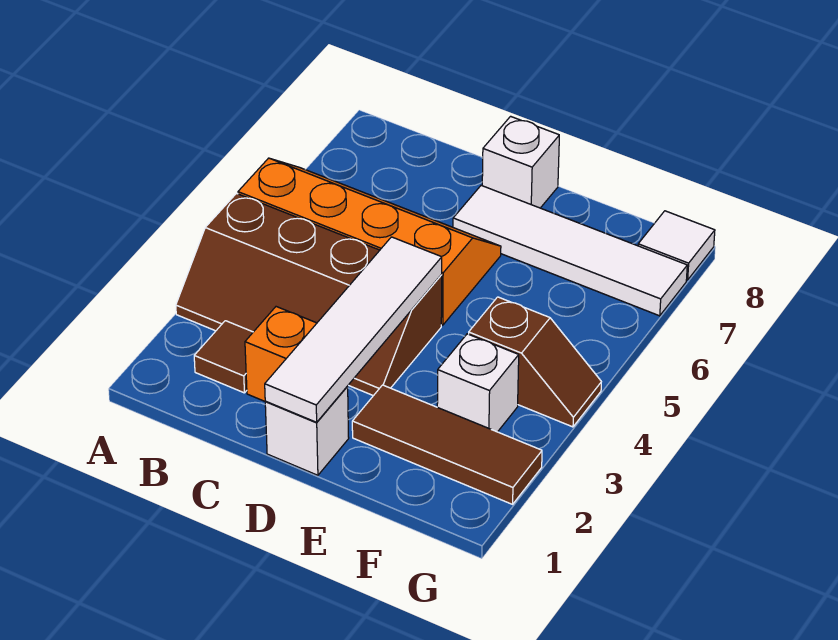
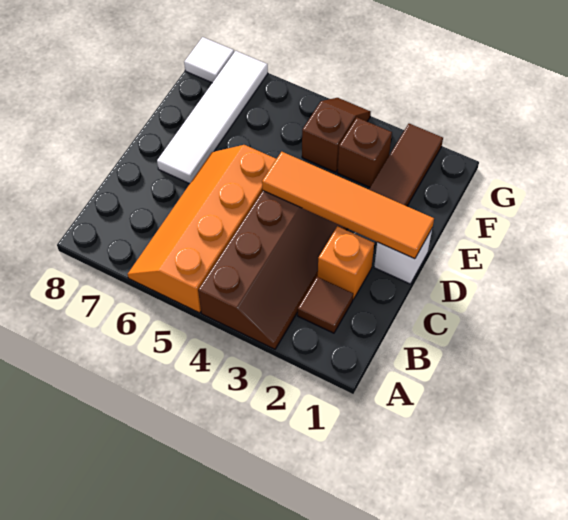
white 1x4 tile [265,237,442,422] -> orange 1x4 tile [262,152,434,259]
white 1x1 brick [482,116,559,208] -> none
white 1x1 brick [437,334,519,432] -> brown 1x1 brick [338,118,392,187]

